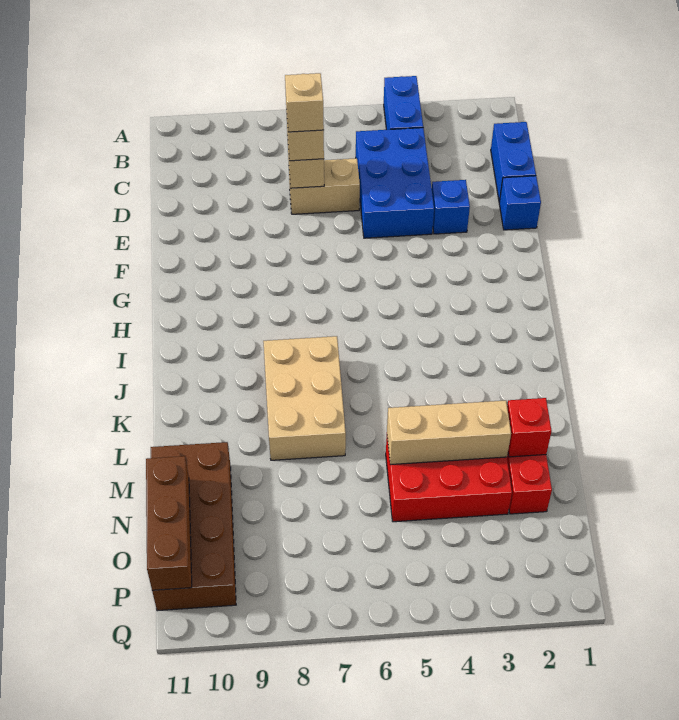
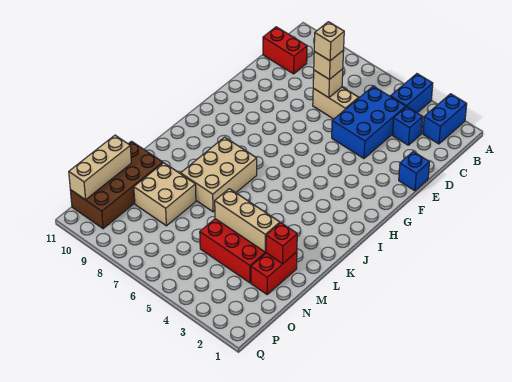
blue 1x2 brick [491,122,536,202] -> blue 1x2 brick moved to [423,94,467,144]
none -> red 1x2 brick [263,27,307,74]
blue 1x1 brick [432,180,470,234] -> blue 1x1 brick moved to [392,107,423,145]
none -> tan 2x2 brick [134,163,196,226]
brown 1x3 brick [146,456,192,590] -> tan 1x3 brick [69,135,131,200]

